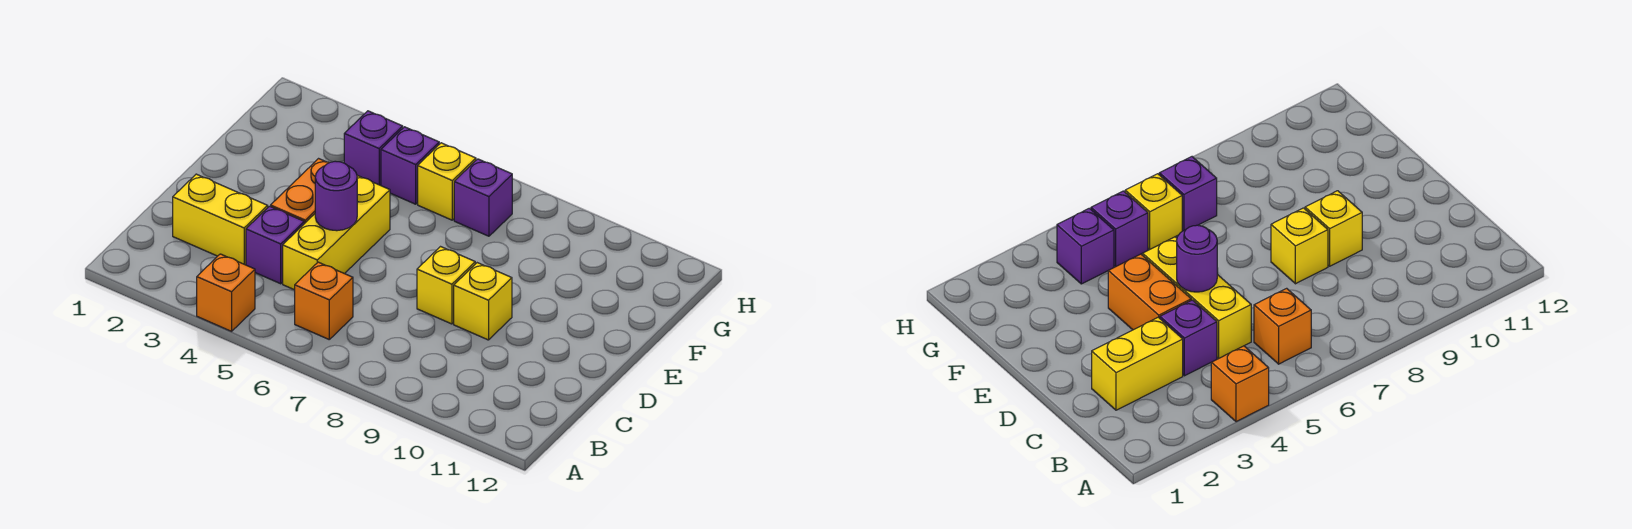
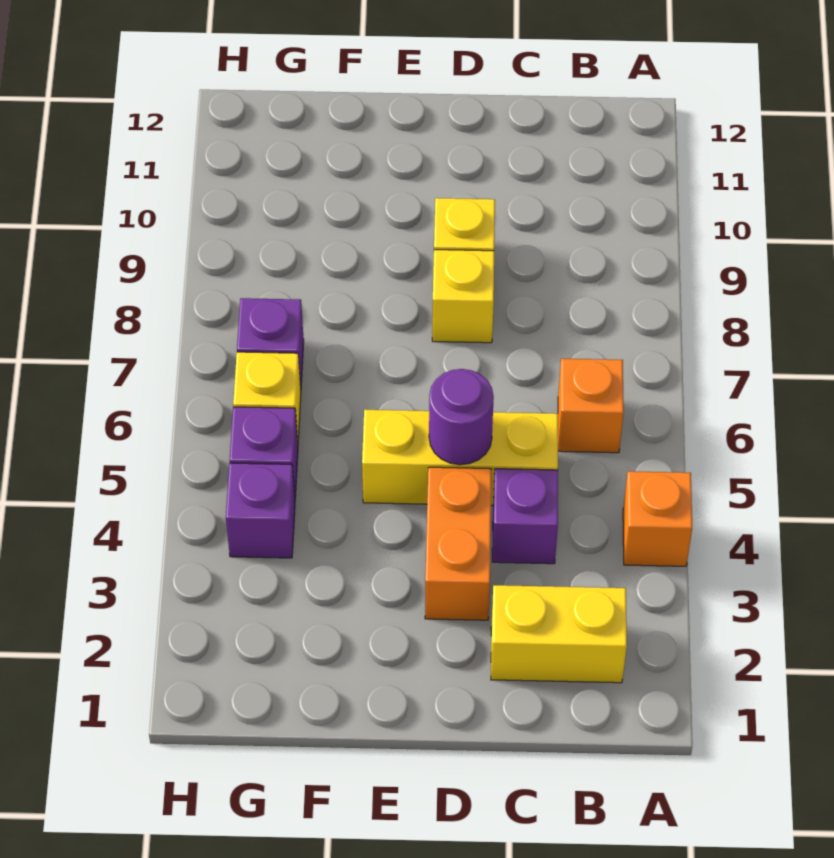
yellow 1x2 brick [173,174,268,265] -> yellow 1x2 brick turned to [491,585,627,683]
orange 1x2 brick [271,159,329,224] -> orange 1x2 brick turned to [425,467,491,620]

